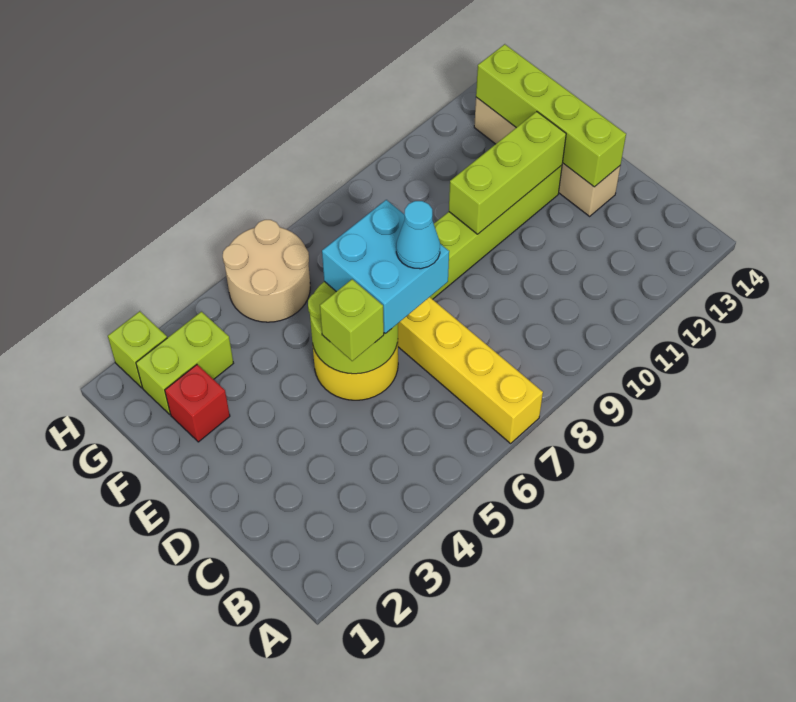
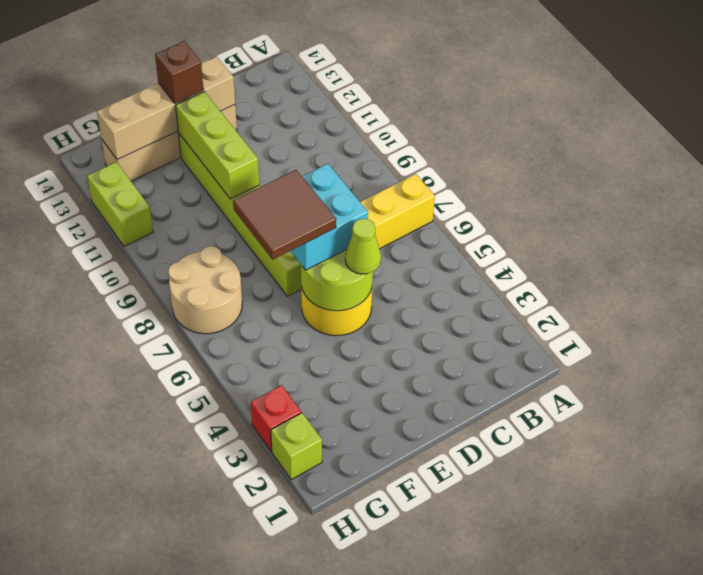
lime 1x1 brick [320,279,384,361] -> lime 1x1 cone [345,219,381,274]
cyan 1x1 cone [396,201,440,269] -> none
lime 1x4 brick [476,44,626,187] -> tan 1x4 brick [97,56,235,160]
none -> brown 2x2 tile [233,170,336,260]
none -> brown 1x1 brick [155,41,203,103]
red 1x1 brick [165,365,230,442] -> red 1x1 brick moved to [251,385,301,451]
lime 1x2 brick [136,312,234,414] -> lime 1x2 brick moved to [87,162,153,246]
tan 2x2 round brick [223,220,310,322] -> tan 2x2 round brick moved to [168,246,242,334]

